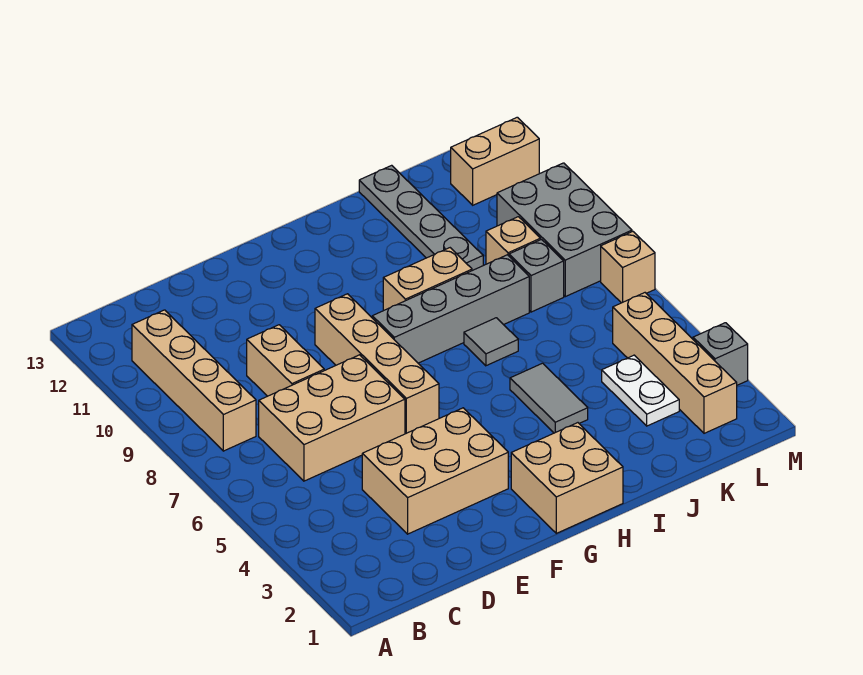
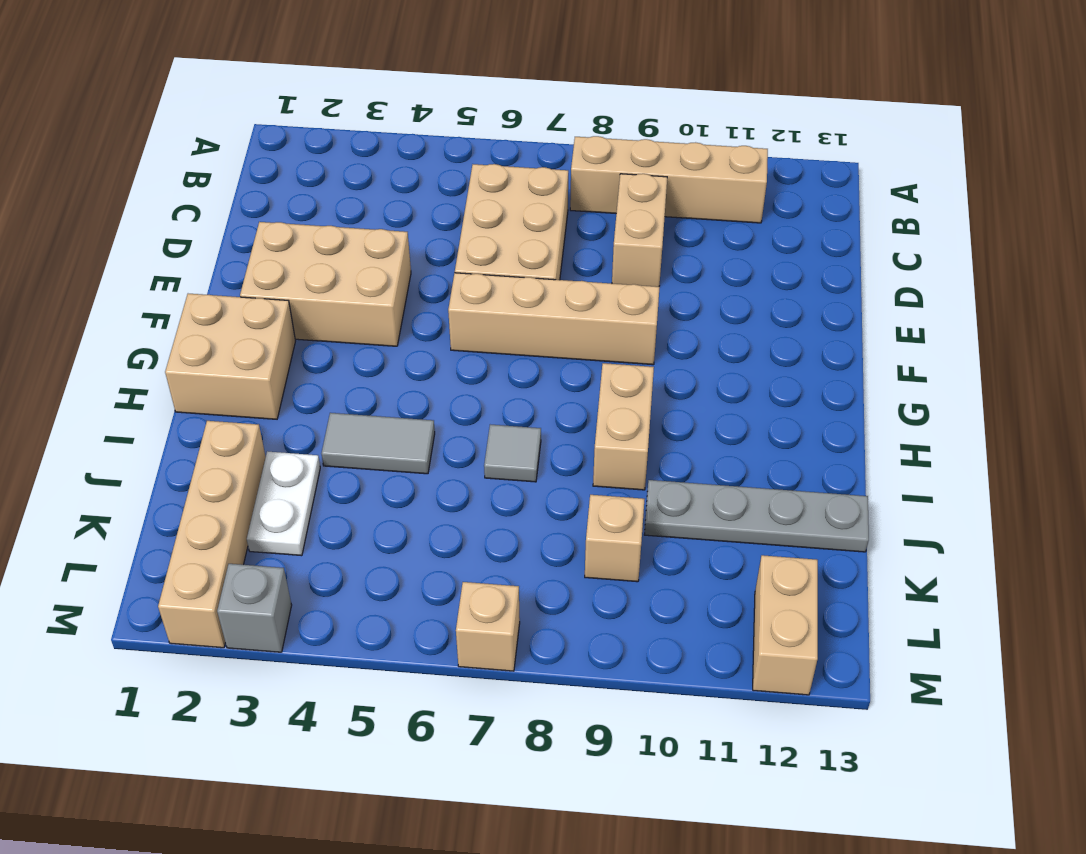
tan 2x3 brick [362,408,508,534] -> tan 2x3 brick turned to [240,222,411,346]
tan 1x2 brick [247,325,324,396] -> tan 1x2 brick turned to [612,174,667,287]
grey 1x4 brick [372,255,529,363] -> none
white 1x2 plate [602,355,679,426] -> white 1x2 plate turned to [247,451,320,556]
grey 1x1 brick [509,240,564,312] -> none
tan 1x4 brick [613,293,737,433] -> tan 1x4 brick turned to [158,421,266,648]
grey 2x3 brick [497,163,632,297] -> none

